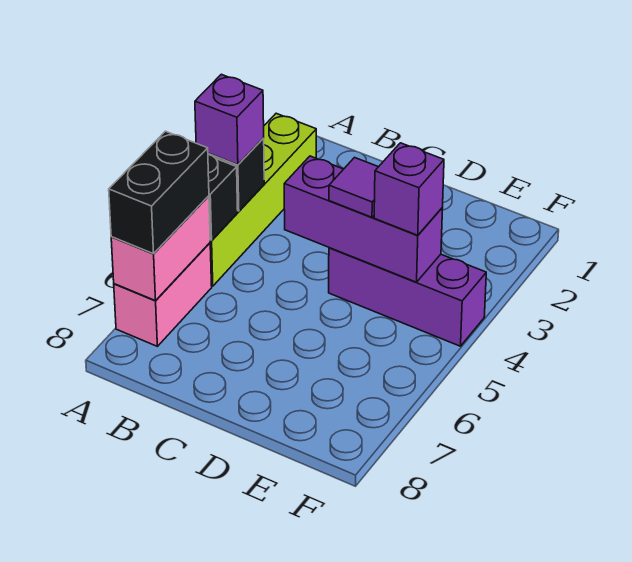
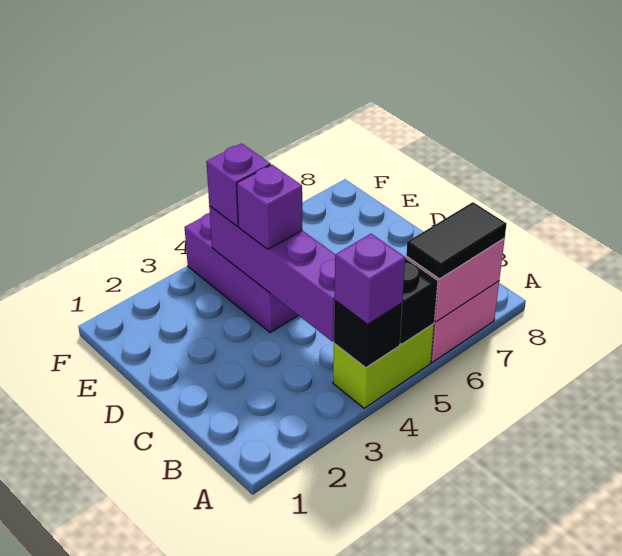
lime 1x4 brick [210,113,316,286] -> lime 1x2 brick [333,324,434,408]
black 1x2 brick [109,131,209,254] -> black 1x2 tile [406,202,506,279]
purple 1x3 brick [284,156,443,282] -> purple 1x4 brick [209,206,335,341]
purple 1x1 tile [329,158,378,217] -> purple 1x1 brick [237,165,302,249]

